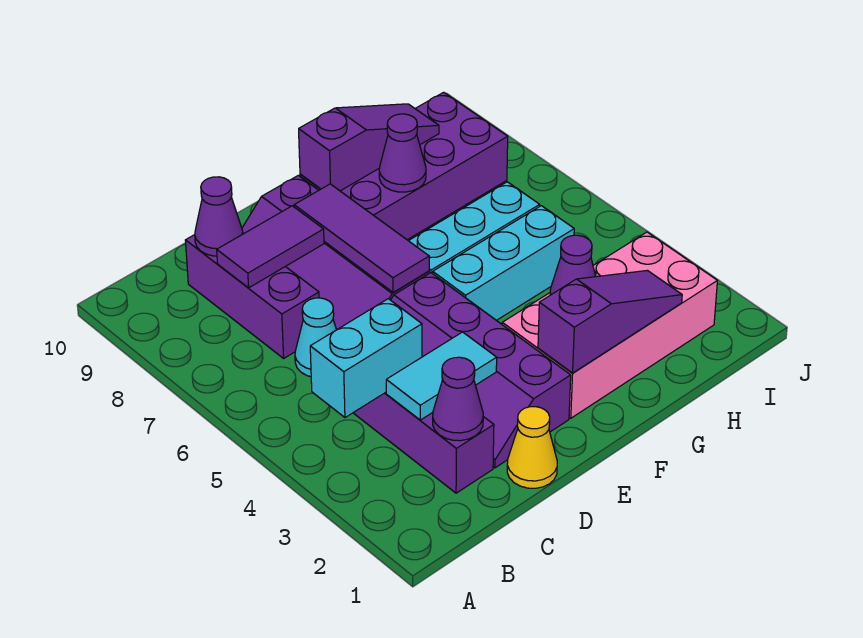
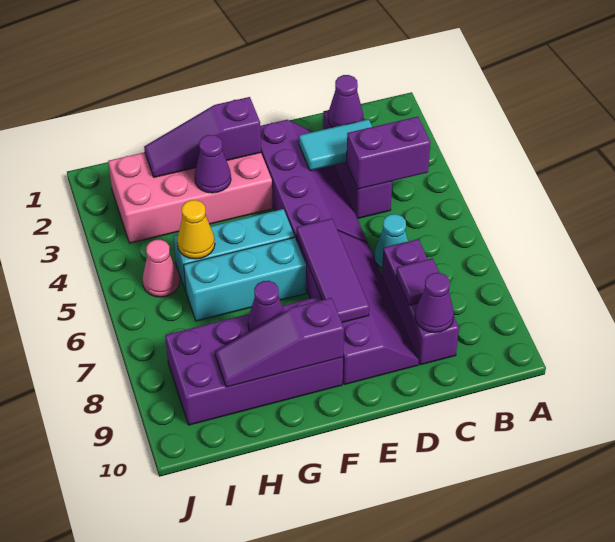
cyan 1x2 brick [310,299,422,417] -> purple 1x2 brick [347,117,431,189]
purple 1x2 tile [217,206,324,288] -> purple 1x1 tile [396,258,439,305]
yellow 1x1 cone [507,407,557,488] -> yellow 1x1 cone moved to [177,200,215,259]
none -> pink 1x1 cone [142,240,180,297]

